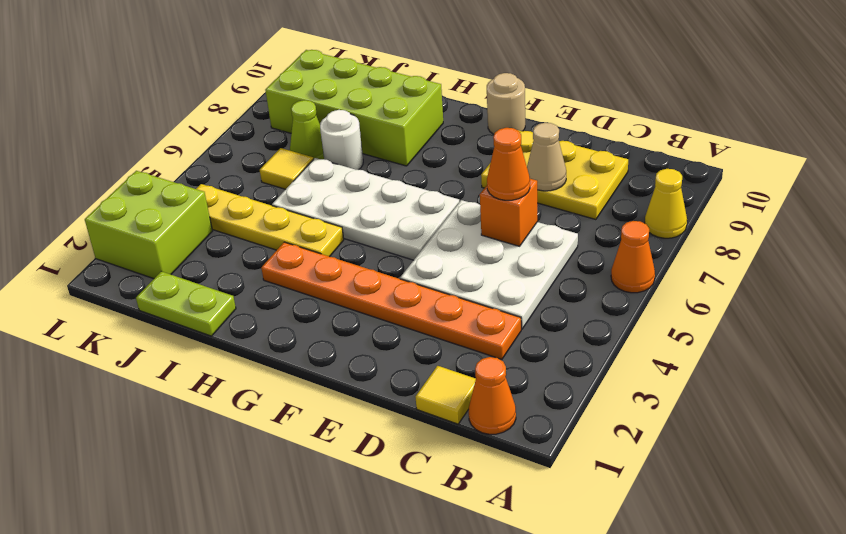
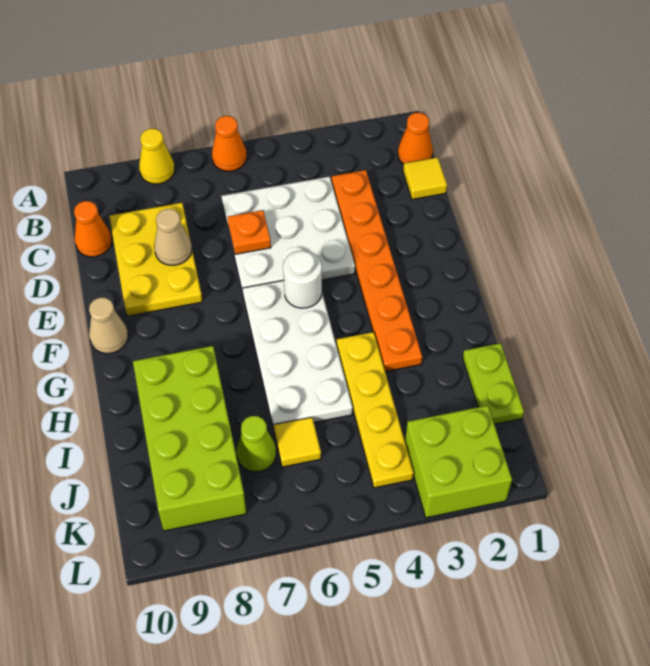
orange 1x1 brick [480,179,537,246] -> orange 1x1 plate [227,210,271,254]
orange 1x1 cone [487,128,530,200] -> orange 1x1 cone moved to [74,201,112,257]
tan 1x1 round brick [487,73,525,135] -> tan 1x1 cone [89,298,128,354]
white 1x1 round brick [320,110,363,170] -> white 1x1 round brick moved to [283,250,322,308]

